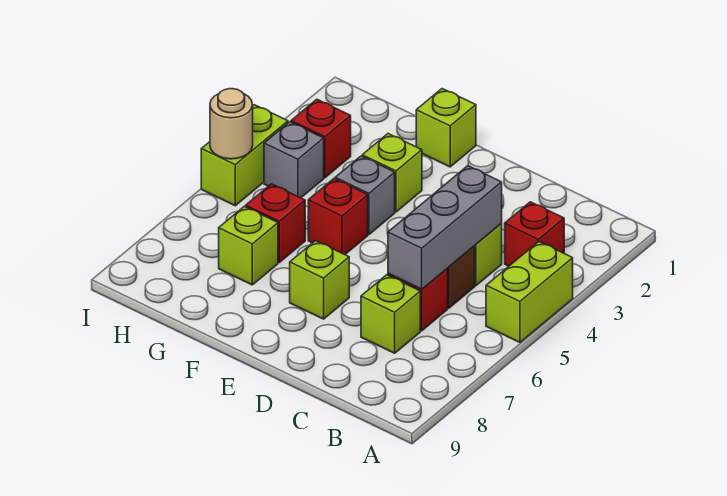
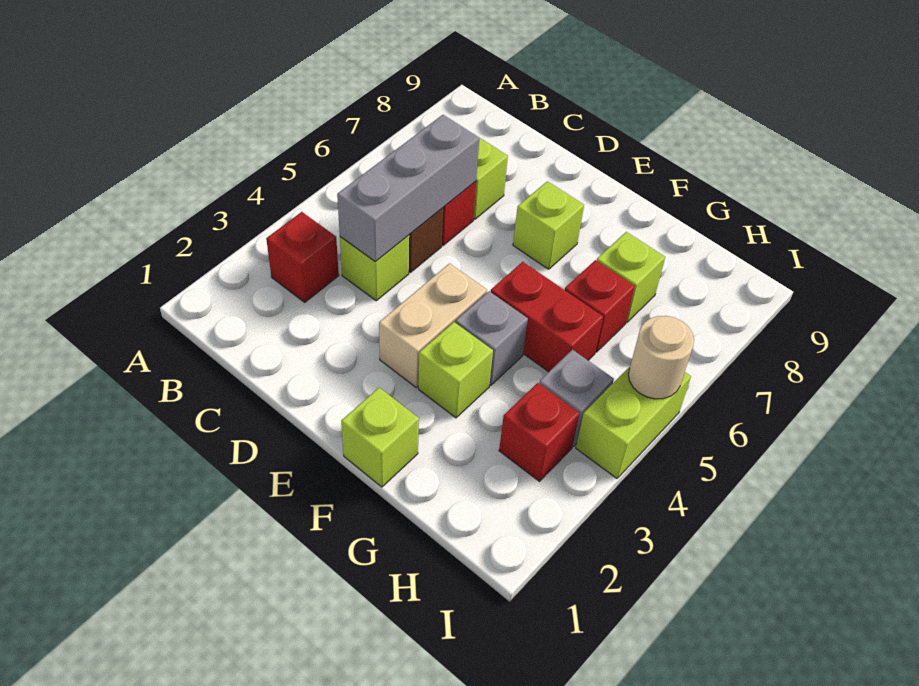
lime 1x2 brick [486,242,573,342] -> none
none -> tan 1x2 brick [379,263,487,388]
red 1x1 brick [308,179,368,254] -> red 1x2 brick [491,262,603,372]

